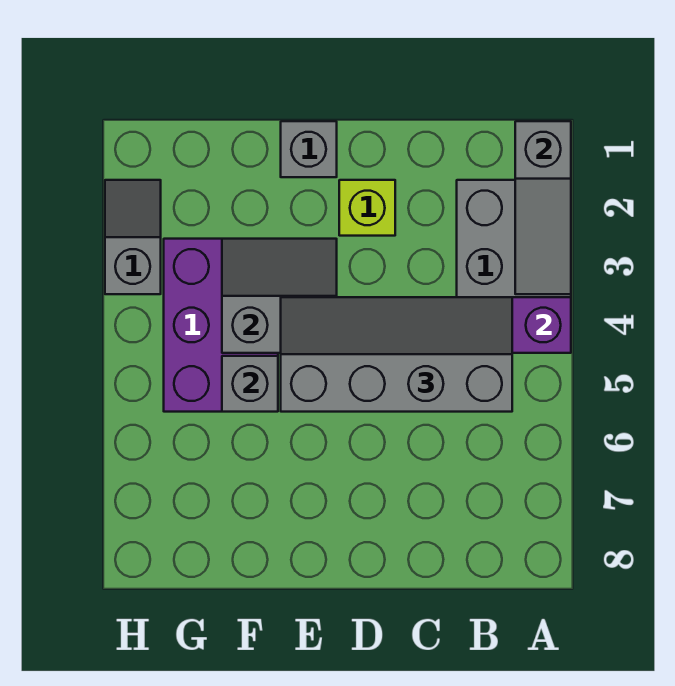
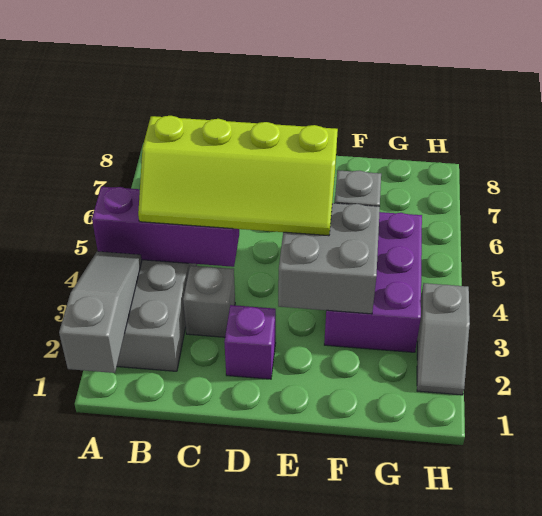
grey 2x4 slope [281,297,512,412] -> lime 2x4 slope [138,116,338,236]
lime 1x1 brick [339,180,395,236] -> purple 1x1 brick [224,305,276,379]
grey 1x1 brick [281,121,337,177] -> grey 1x1 brick moved to [183,266,235,337]
grey 2x2 slope [222,239,337,353] -> grey 2x2 brick [278,203,380,314]

